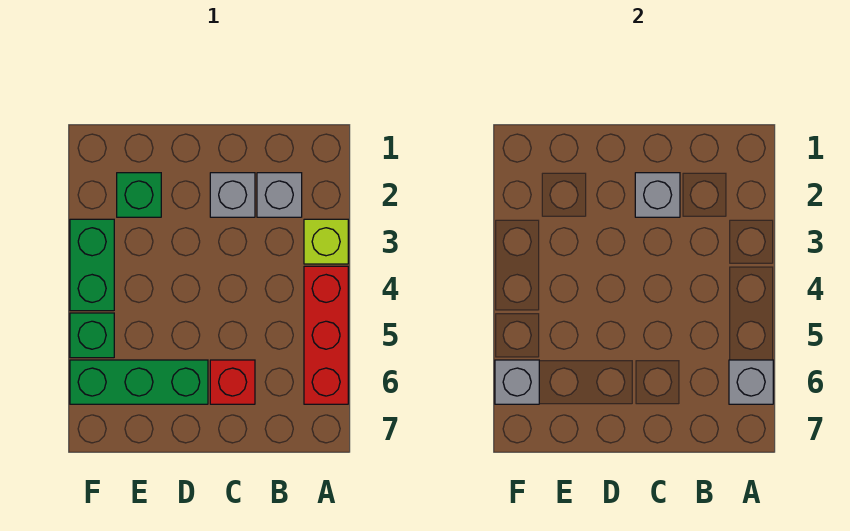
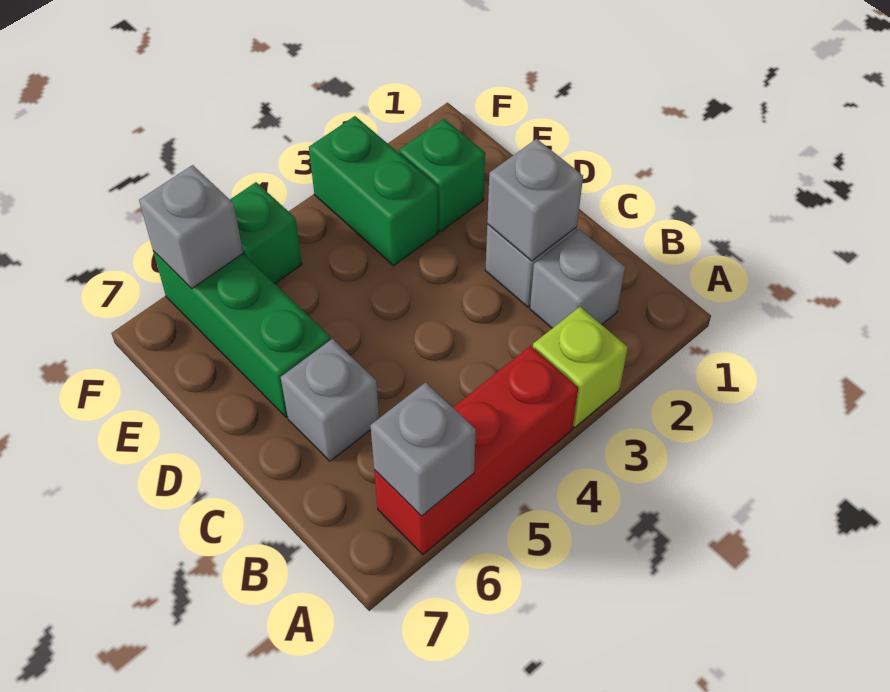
red 1x1 brick [210,360,255,404] -> grey 1x1 brick [281,339,379,461]
green 1x2 brick [70,219,114,311] -> green 1x2 brick turned to [309,116,438,266]

